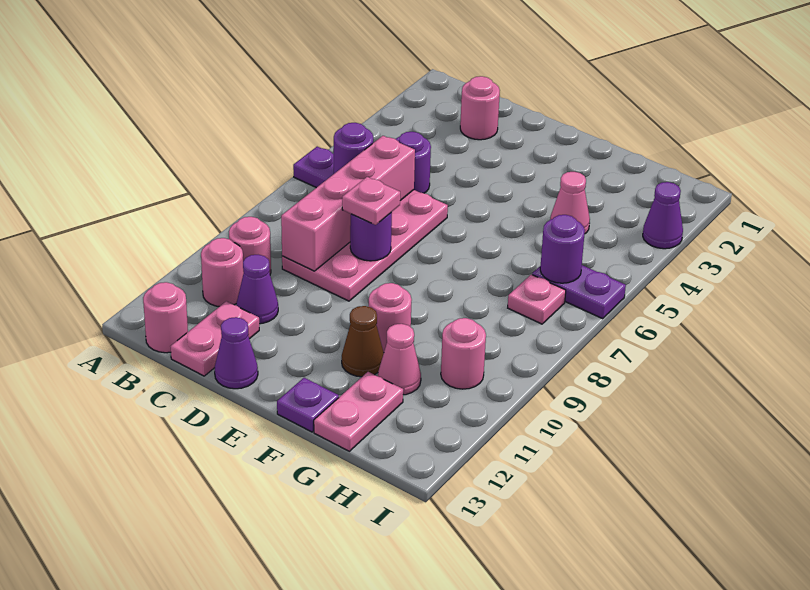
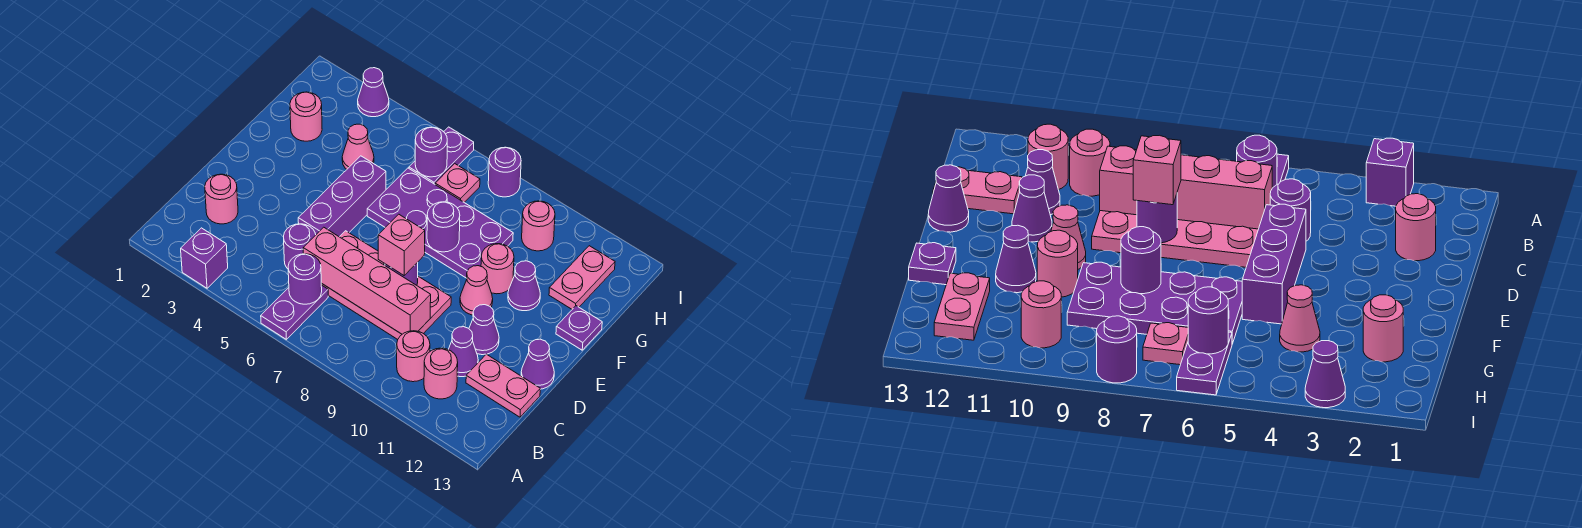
none -> purple 1x1 brick [181,228,228,288]
pink 1x1 round brick [143,282,188,353] -> pink 1x1 round brick moved to [290,92,322,141]
none -> purple 1x3 brick [298,156,386,237]
pink 1x1 plate [342,177,400,225] -> pink 1x1 brick [378,214,425,275]
none -> purple 1x1 cone [469,305,499,355]
none -> purple 2x4 plate [367,168,513,278]
none -> purple 1x1 round brick [427,202,460,252]
brown 1x1 cone [342,306,384,377] -> purple 1x1 cone [508,261,540,311]
pink 1x1 cone [378,324,421,395] -> pink 1x1 cone moved to [460,266,493,315]
pink 1x2 plate [314,372,403,451] -> pink 1x2 plate turned to [549,246,615,309]
none -> purple 1x1 round brick [488,147,521,197]

